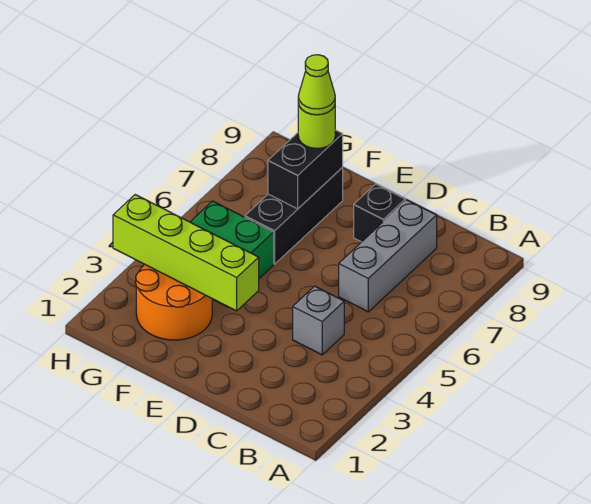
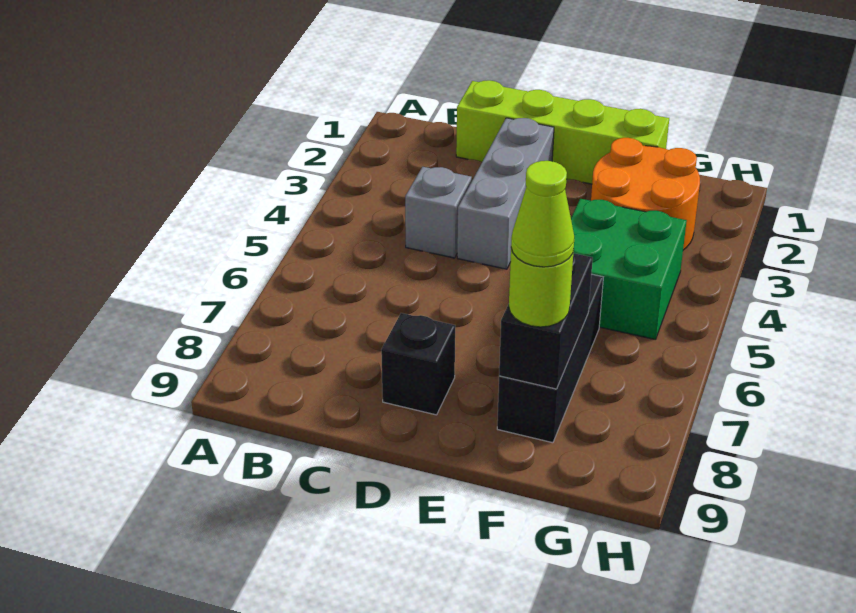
grey 1x3 brick [339,200,437,312] -> grey 1x3 brick moved to [457,118,554,269]
lime 1x4 brick [113,195,259,311] -> lime 1x4 brick moved to [456,80,669,184]

